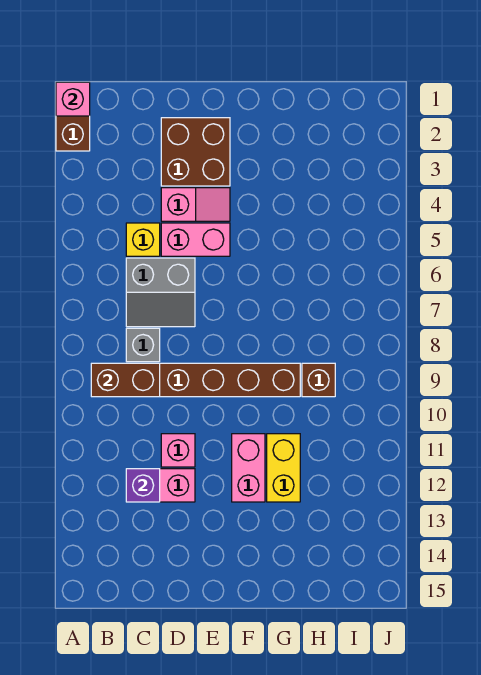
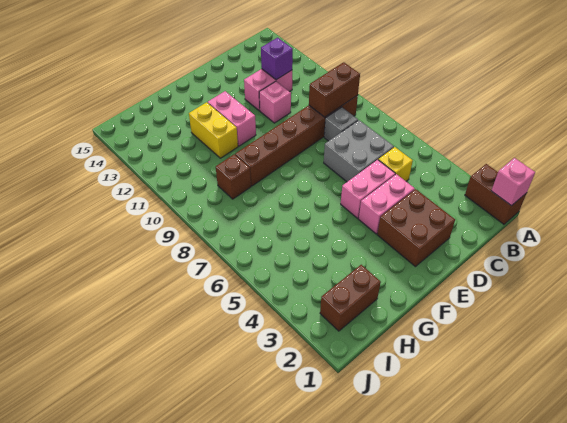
grey 2x2 slope [126,258,195,327] -> grey 2x2 brick [324,120,394,182]
pink 1x2 slope [161,188,230,221] -> pink 1x2 brick [359,174,415,234]
none -> brown 1x2 brick [320,265,381,331]

